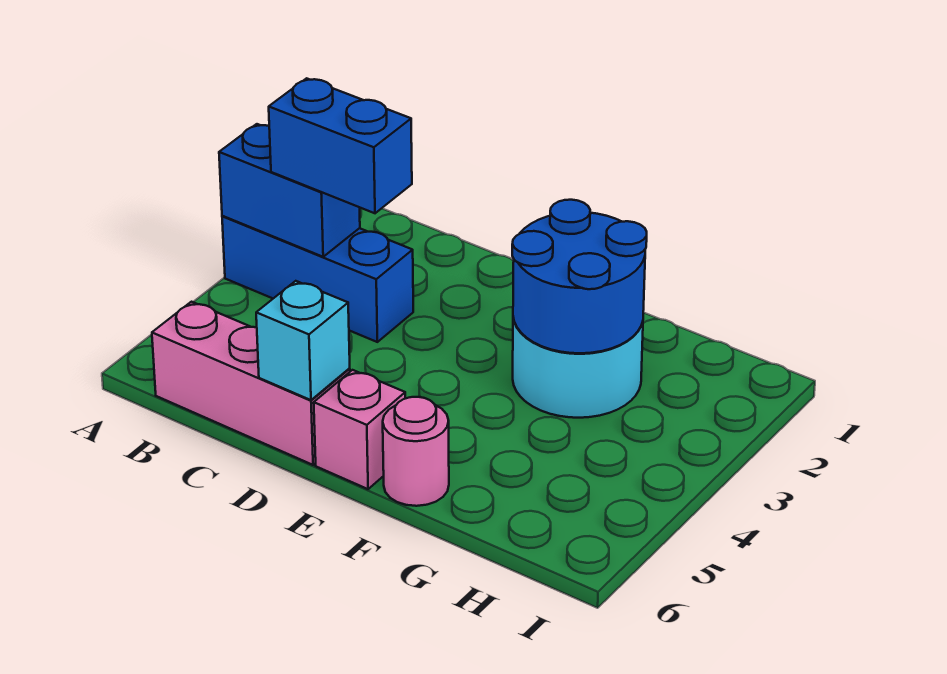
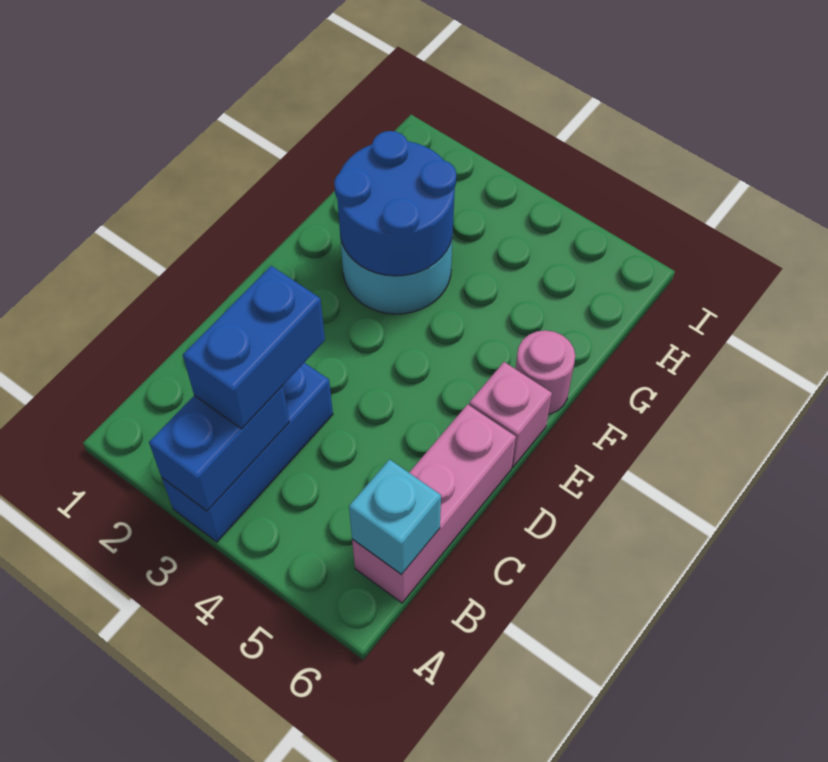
cyan 1x1 brick [256,281,350,400] -> cyan 1x1 brick moved to [349,459,441,575]

